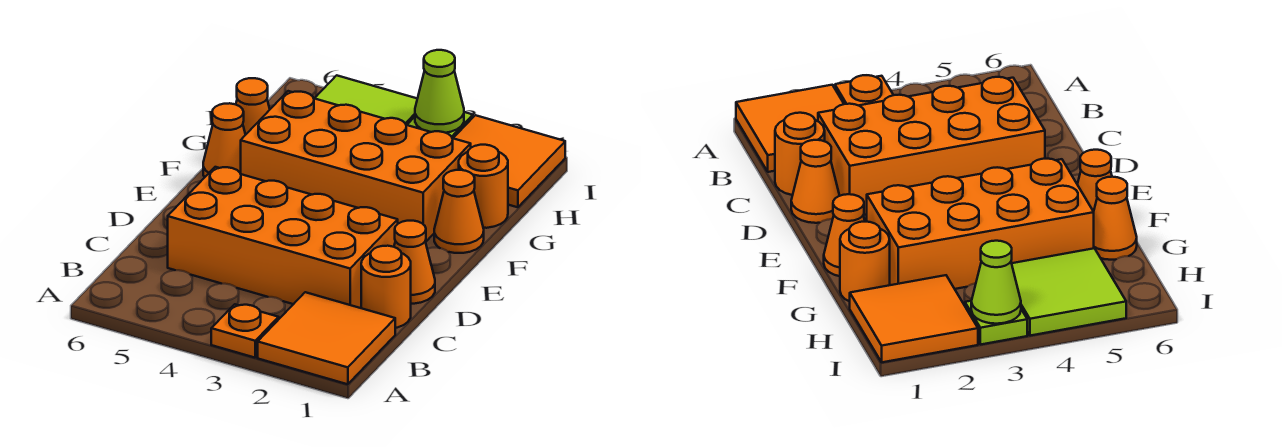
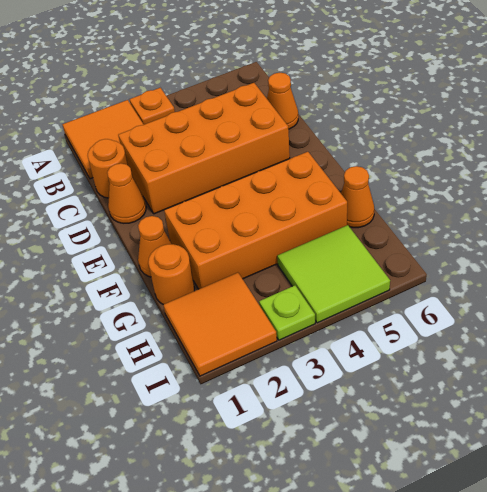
orange 1x1 cone [203,103,245,177] -> orange 1x1 cone moved to [267,73,298,129]
lime 1x1 cone [415,50,464,133] -> none

